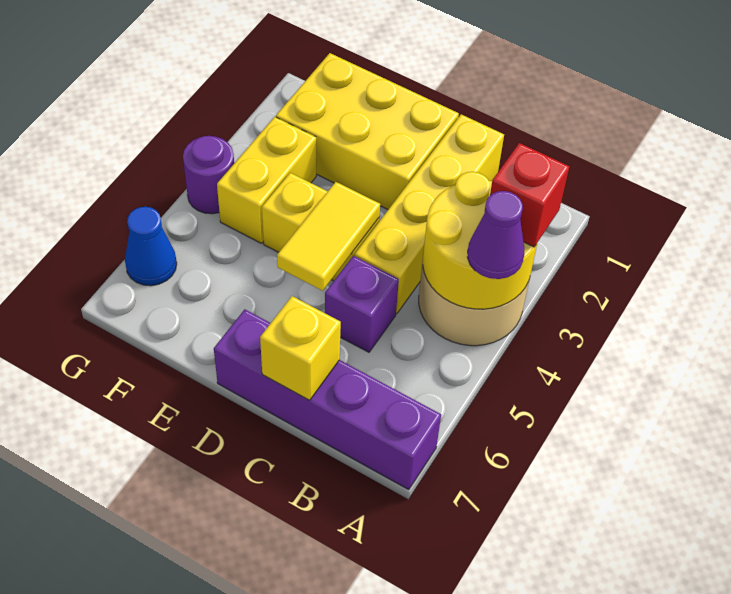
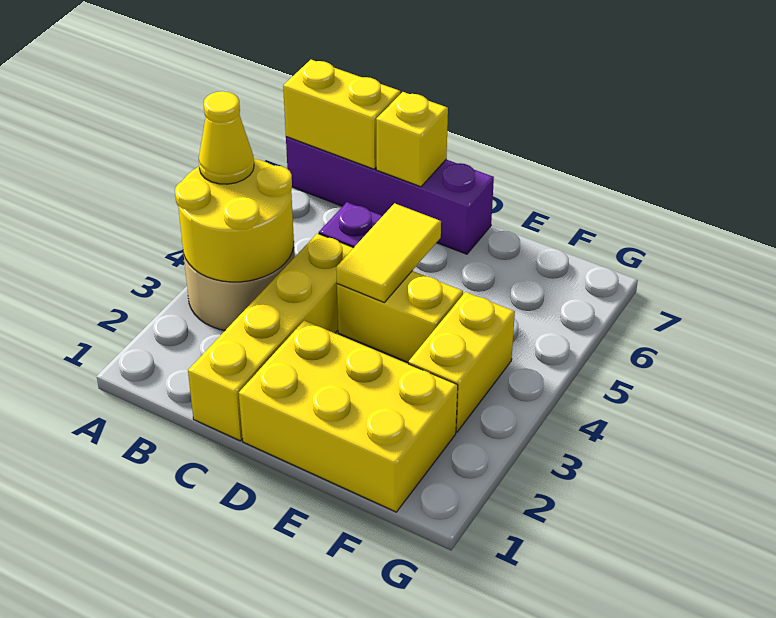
red 1x1 brick [490,143,569,247] -> none
purple 1x1 cone [467,191,524,279] -> yellow 1x1 cone [199,91,254,184]
none -> yellow 1x2 brick [283,60,400,169]
purple 1x1 round brick [183,136,234,214] -> none
blue 1x1 cone [125,207,177,286] -> none

